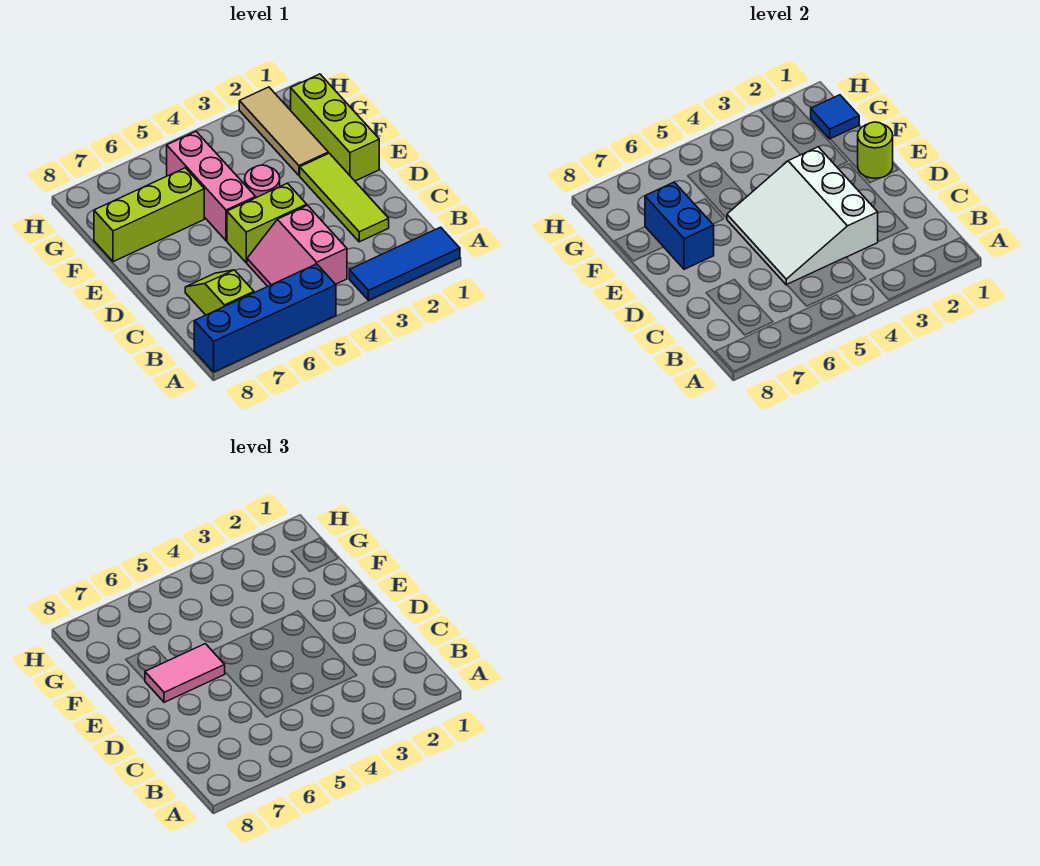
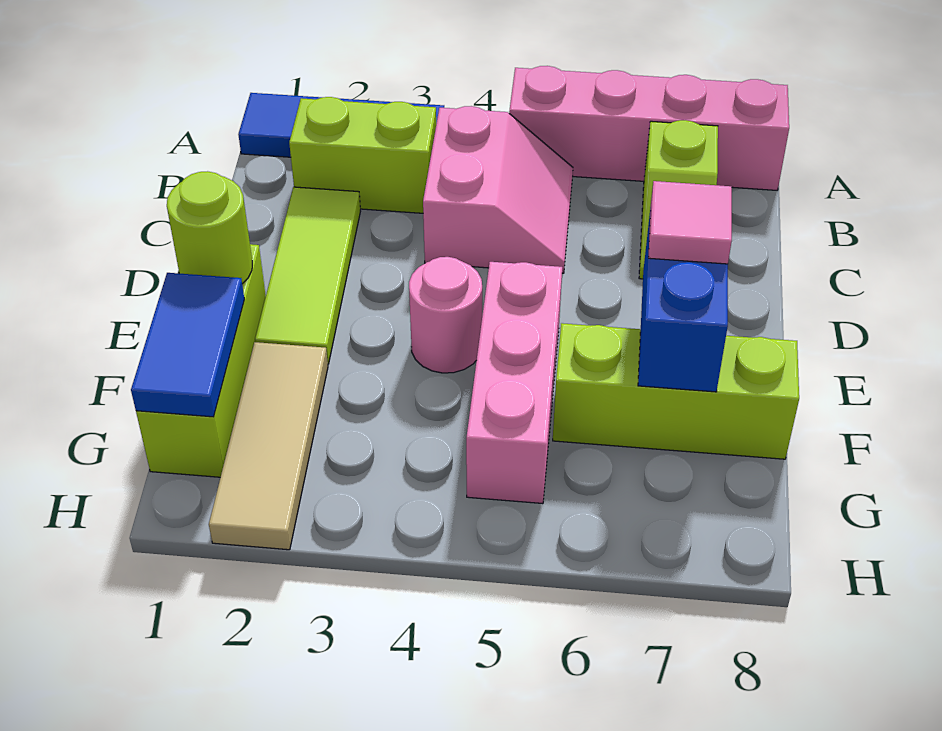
blue 1x4 brick [194,264,336,372] -> pink 1x4 brick [509,66,789,190]
white 3x3 slope [727,147,878,285] -> none
lime 1x2 brick [227,183,307,263] -> lime 1x2 brick moved to [289,97,436,213]
pink 1x2 tile [145,644,225,702] -> pink 1x1 tile [648,181,732,264]
blue 1x1 tile [811,95,859,139] -> blue 1x2 tile [131,273,244,417]

